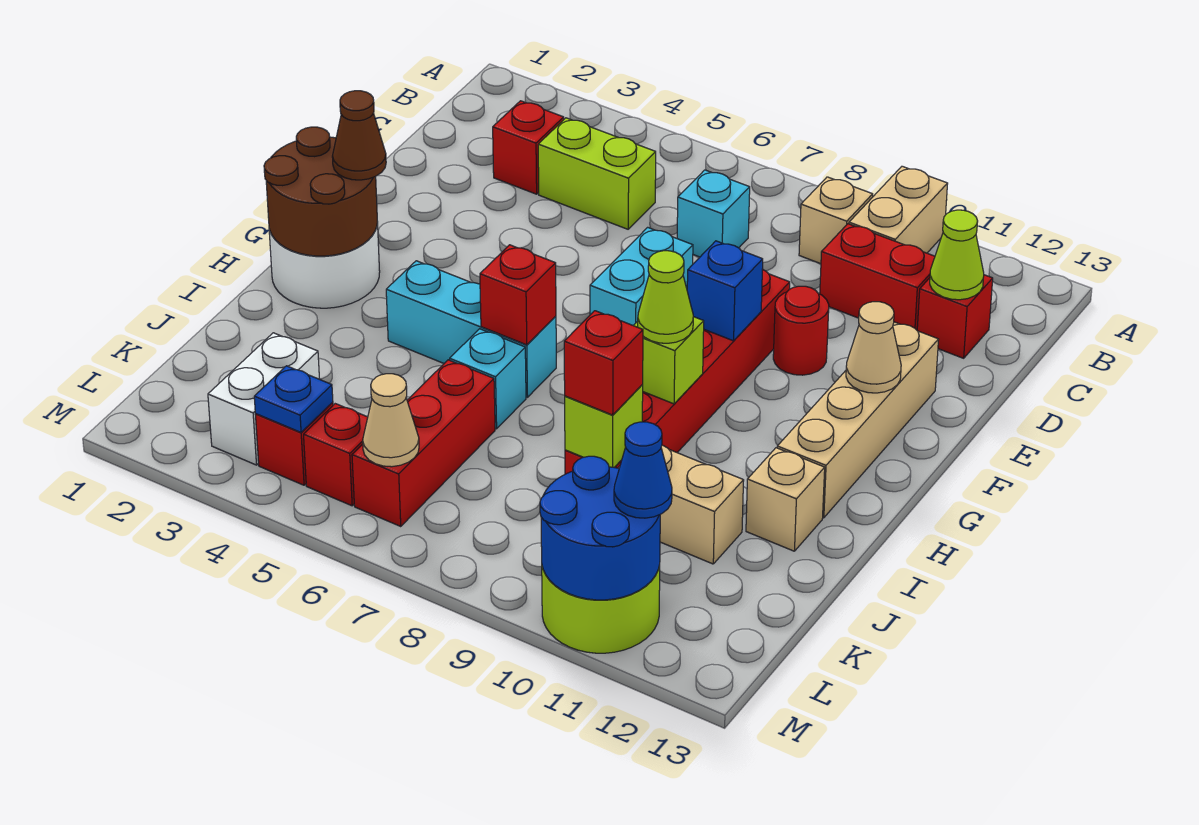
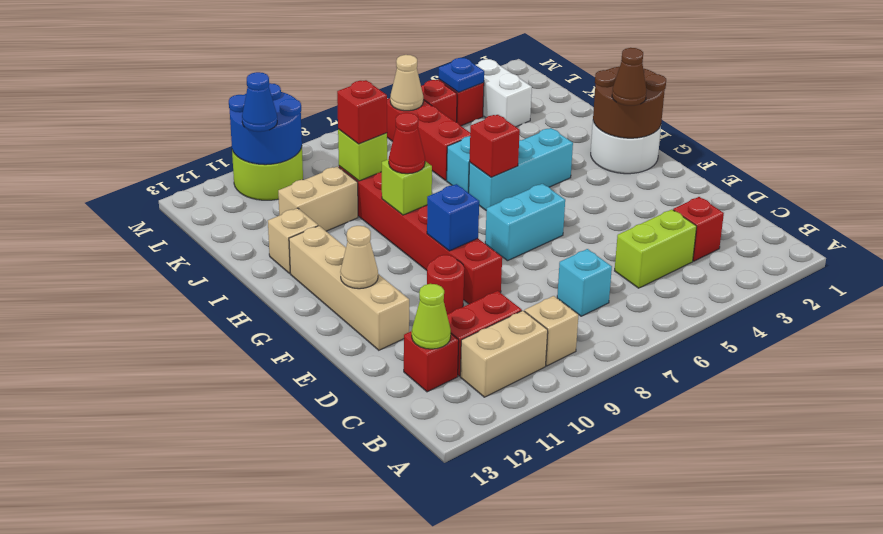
tan 1x2 brick [849,166,948,253] -> tan 1x2 brick turned to [460,311,548,397]
cyan 1x2 brick [590,227,693,325] -> cyan 1x2 brick turned to [485,184,565,261]
lime 1x1 cone [638,251,693,343] -> red 1x1 cone [389,113,425,174]

